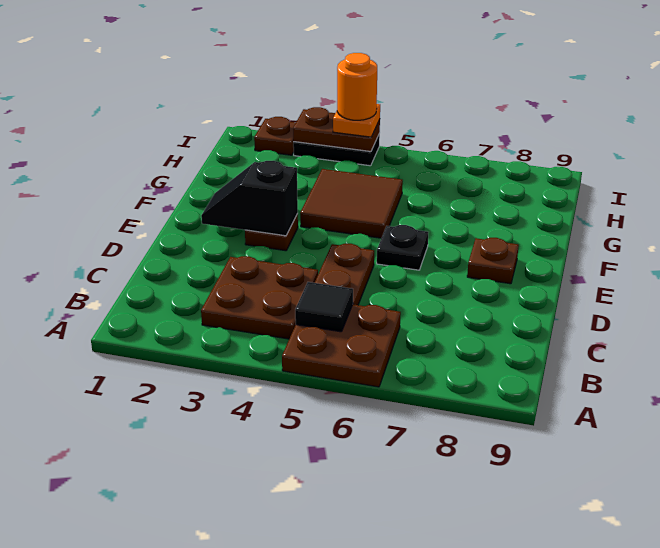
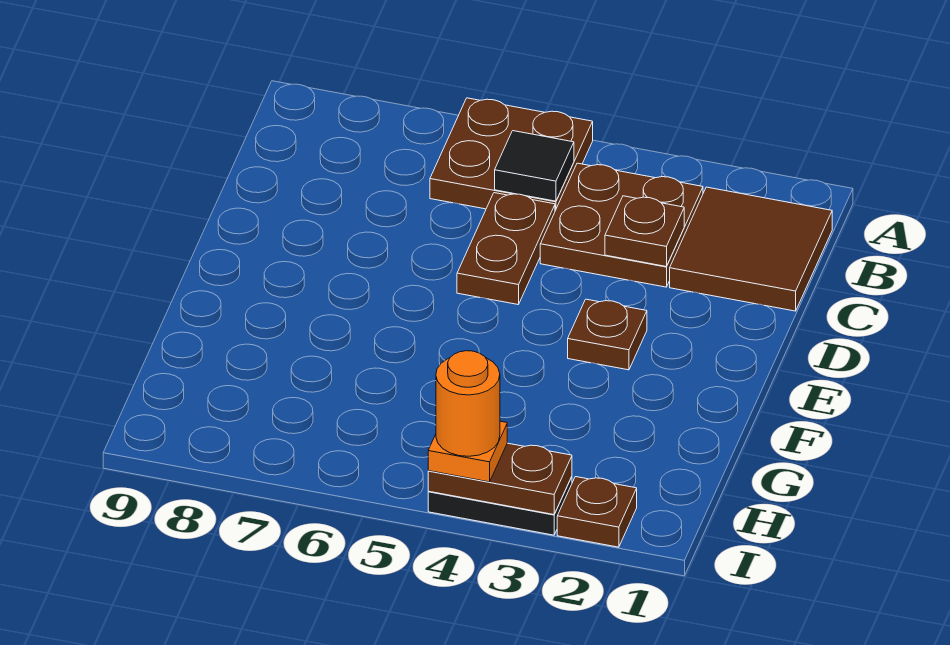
black 1x2 slope [201,161,298,236] -> none
black 1x1 plate [377,225,428,270] -> none
brown 1x1 plate [467,238,519,284] -> brown 1x1 plate moved to [605,196,684,267]
brown 2x2 tile [300,169,403,238] -> brown 2x2 tile moved to [670,187,832,311]

